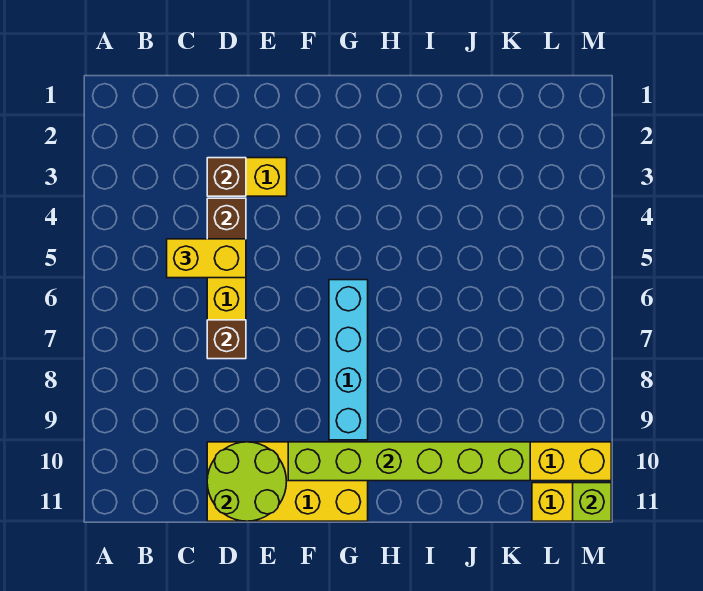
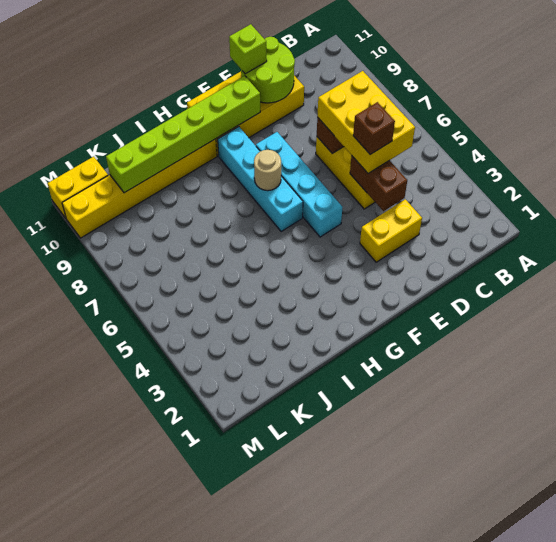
yellow 1x2 brick [167,239,246,278] -> yellow 2x3 brick [317,71,415,173]
brown 1x1 brick [207,158,246,196] -> brown 1x1 brick moved to [353,102,395,154]
none -> cyan 1x4 brick [256,132,343,237]
none -> tan 1x1 round brick [254,150,281,191]
lime 1x1 brick [573,483,611,521] -> lime 1x1 brick moved to [229,24,267,74]

